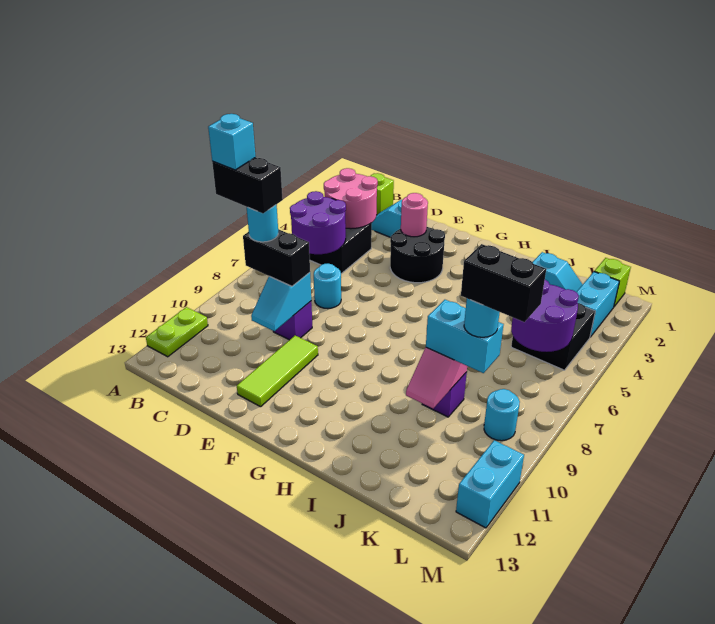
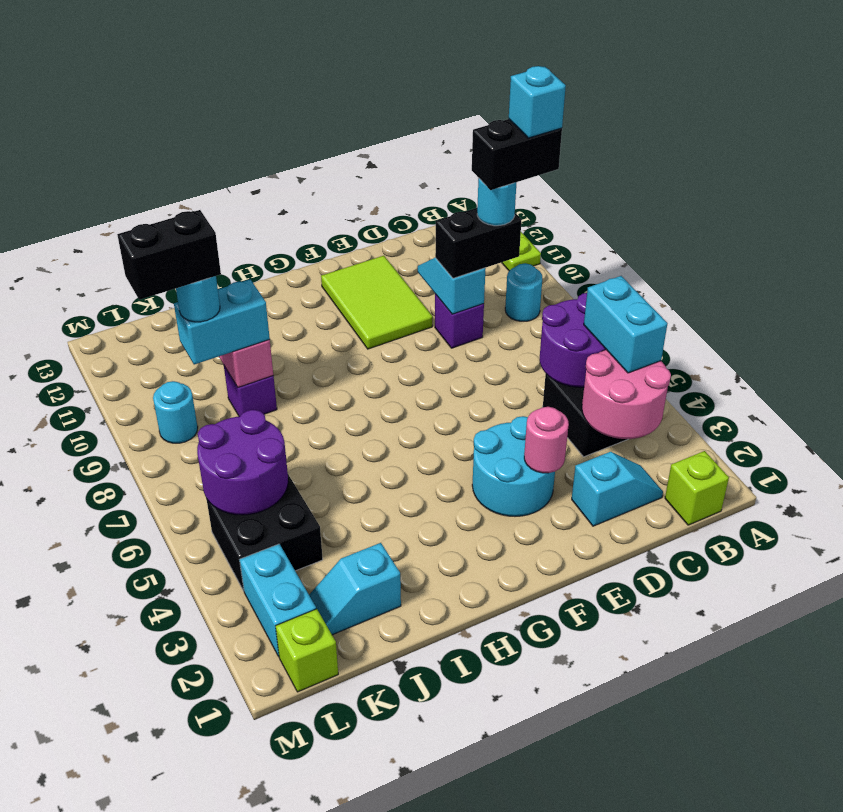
cyan 1x1 round brick [314,264,341,309] -> cyan 1x1 round brick moved to [505,263,542,321]
black 2x2 round brick [390,227,445,283] -> cyan 2x2 round brick [472,416,555,516]
lime 1x3 tile [237,336,318,407] -> lime 2x3 tile [321,256,433,349]
cyan 1x2 brick [456,440,524,528] -> cyan 1x2 brick moved to [584,276,668,373]

